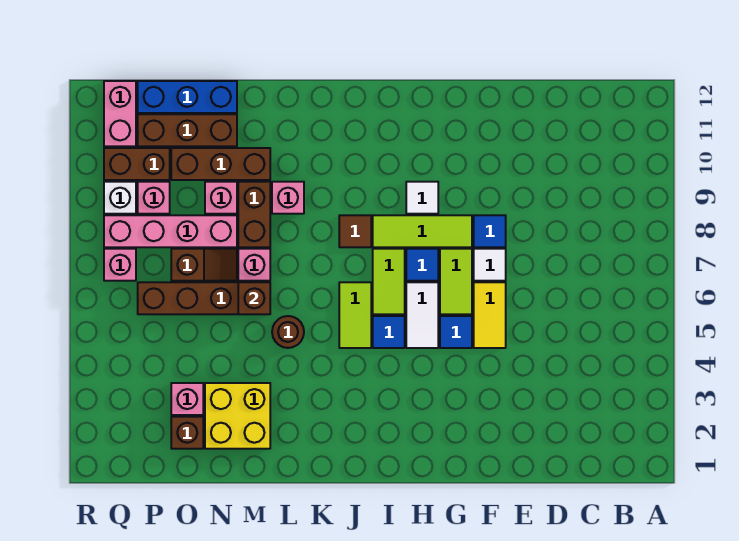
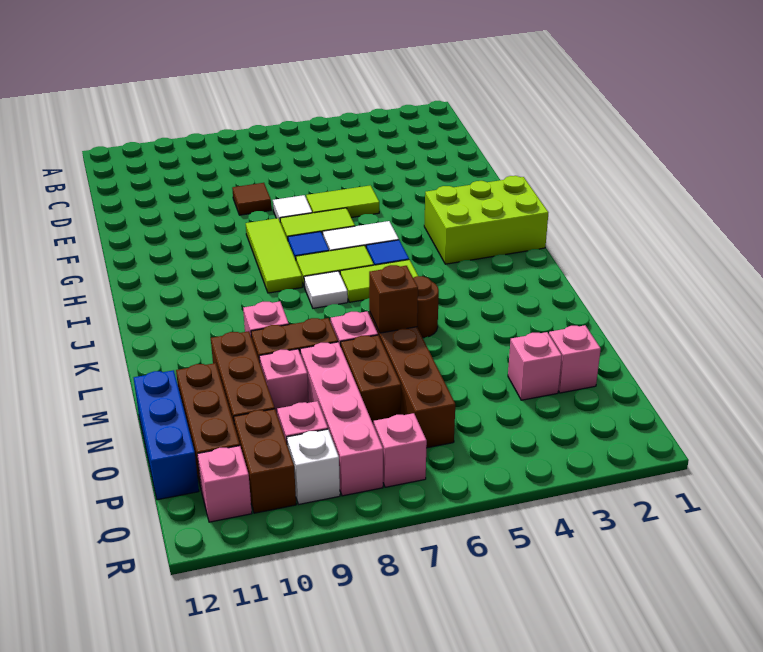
yellow 1x2 tile [474,282,506,348] -> lime 1x2 tile [306,185,379,218]
blue 1x1 tile [474,215,506,247] -> none
blue 1x1 tile [440,316,472,348] -> none
none -> lime 2x3 brick [424,176,548,264]
white 1x1 tile [406,182,438,214] -> white 1x1 tile moved to [304,271,348,308]
brown 1x1 tile [339,215,371,247] -> brown 1x1 tile moved to [232,183,271,215]
yellow 2x2 brick [205,383,270,449] -> none
brown 1x2 slope [171,249,237,281] -> brown 1x2 brick [341,335,401,425]
brown 1x1 brick [171,417,203,449] -> pink 1x1 brick [549,325,601,393]
pink 1x2 brick [104,81,136,146] -> pink 1x1 brick [197,446,252,522]

